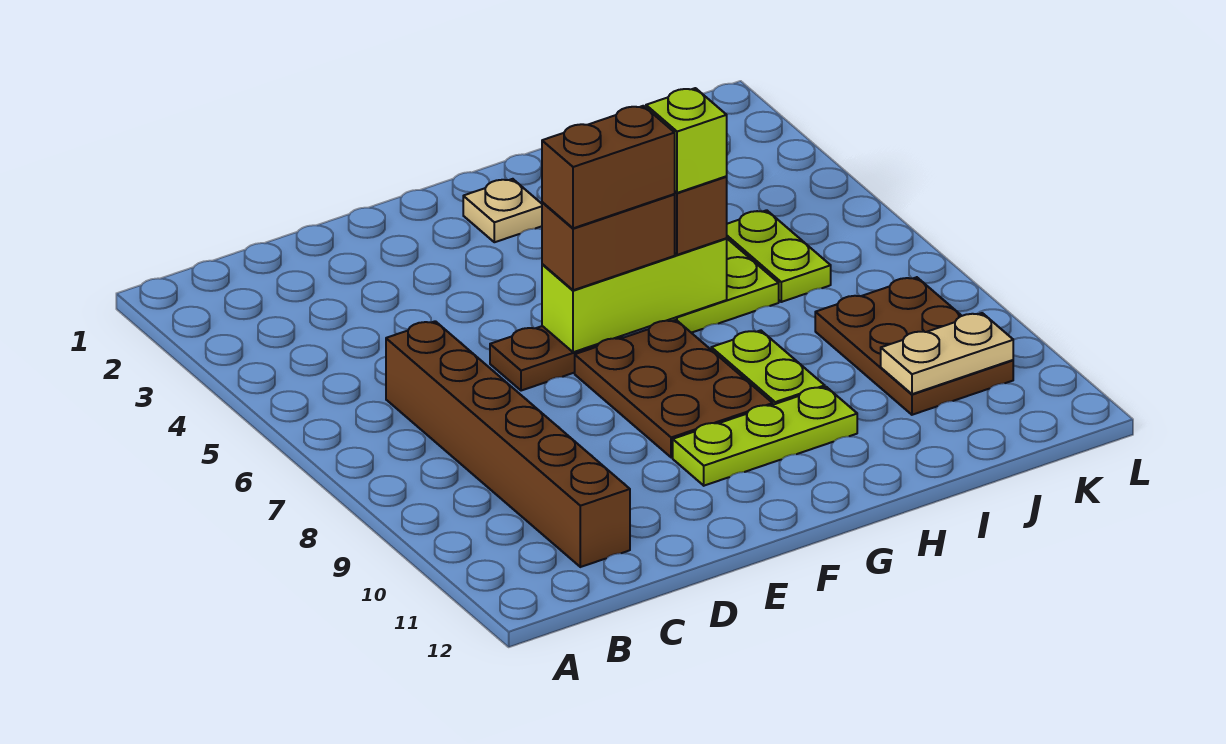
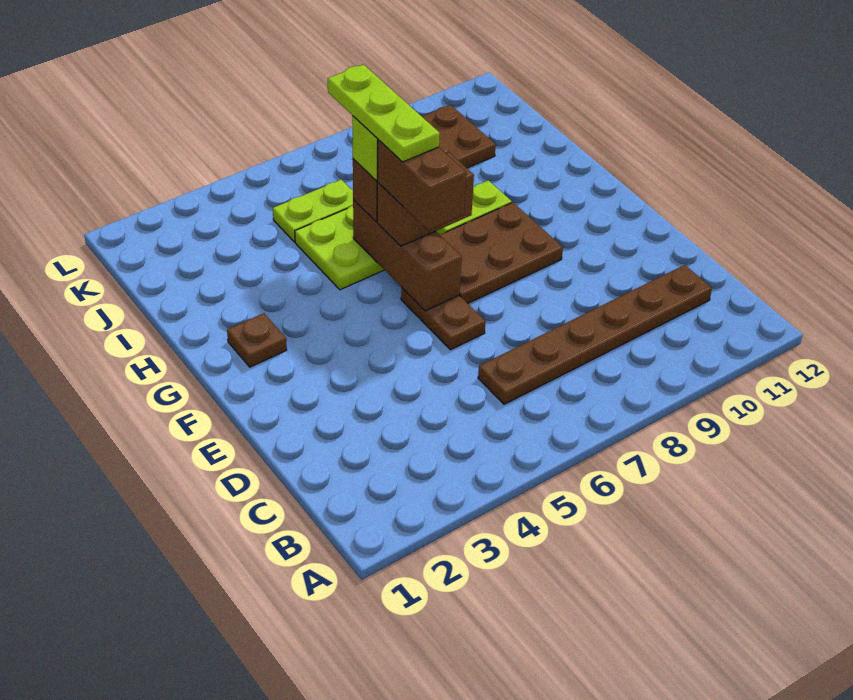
brown 1x6 brick [386,321,630,567] -> brown 1x6 plate [478,265,712,404]
lime 1x3 brick [542,239,727,352] -> brown 1x3 brick [353,200,462,311]
brown 1x2 brick [542,194,675,290] -> brown 1x2 brick turned to [377,153,474,246]
lime 1x3 plate [673,387,857,486] -> lime 1x3 plate moved to [328,65,440,162]
tan 1x1 plate [463,179,542,242] -> brown 1x1 plate [227,313,287,367]
tan 1x2 plate [881,313,1013,394] -> none

